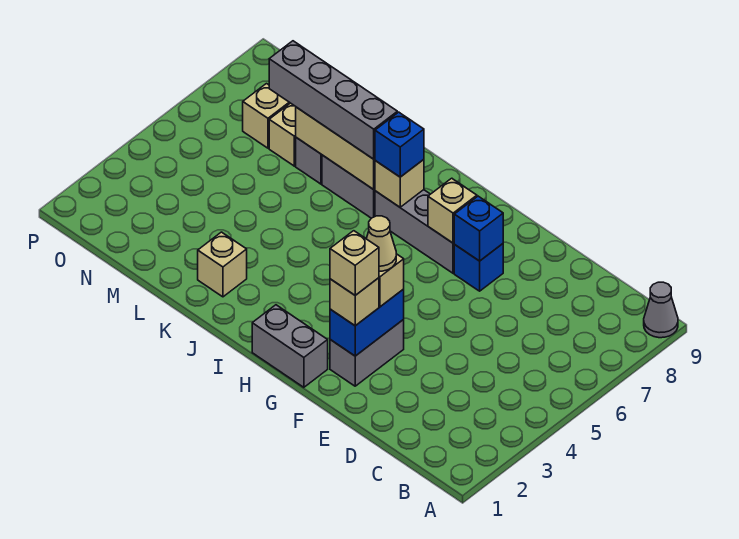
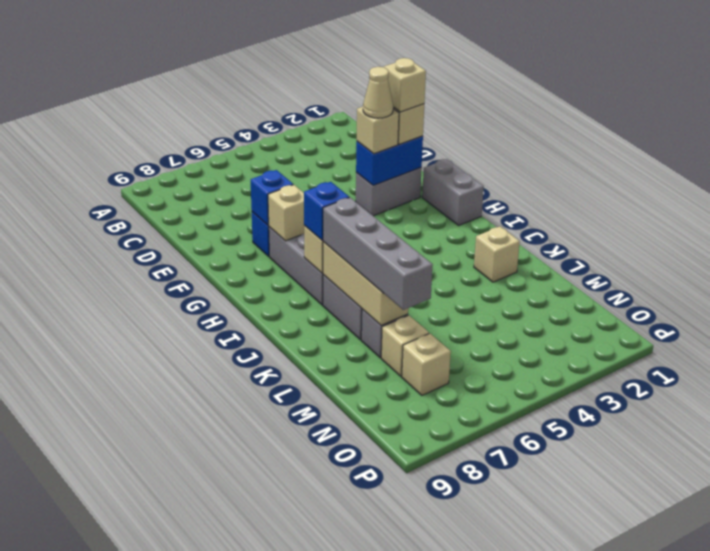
grey 1x1 cone [644,282,678,338] -> none

